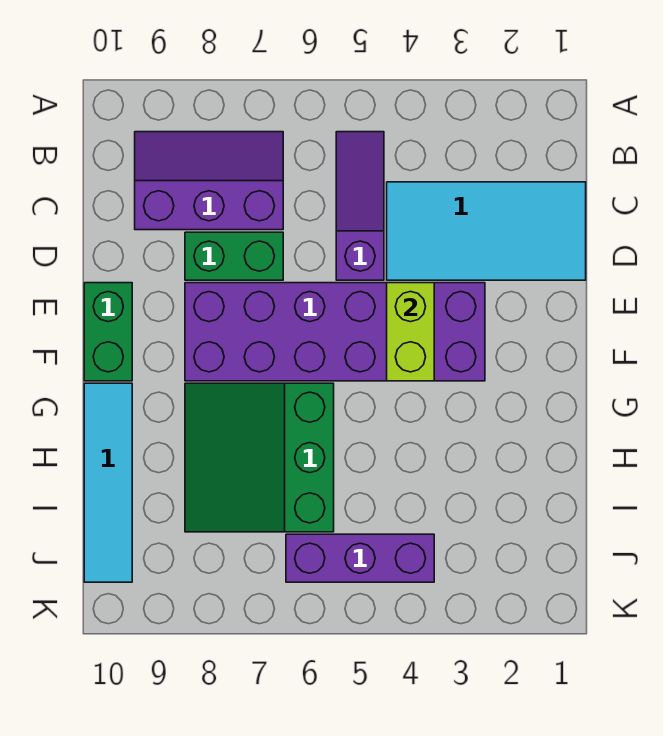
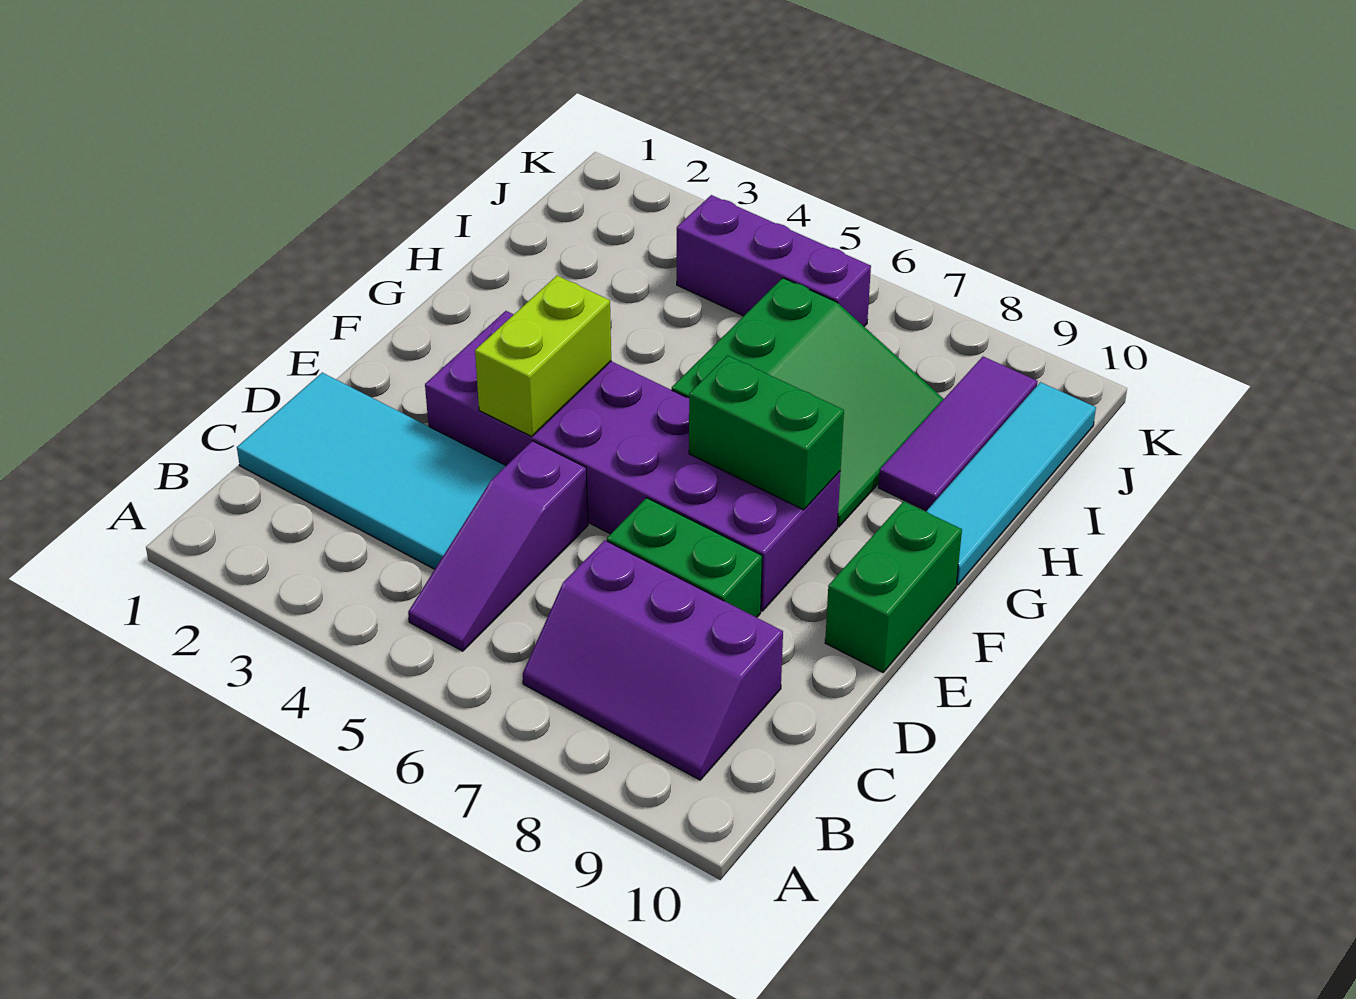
none -> green 1x2 brick [689,355,844,510]
none -> purple 1x3 tile [878,357,1038,511]

